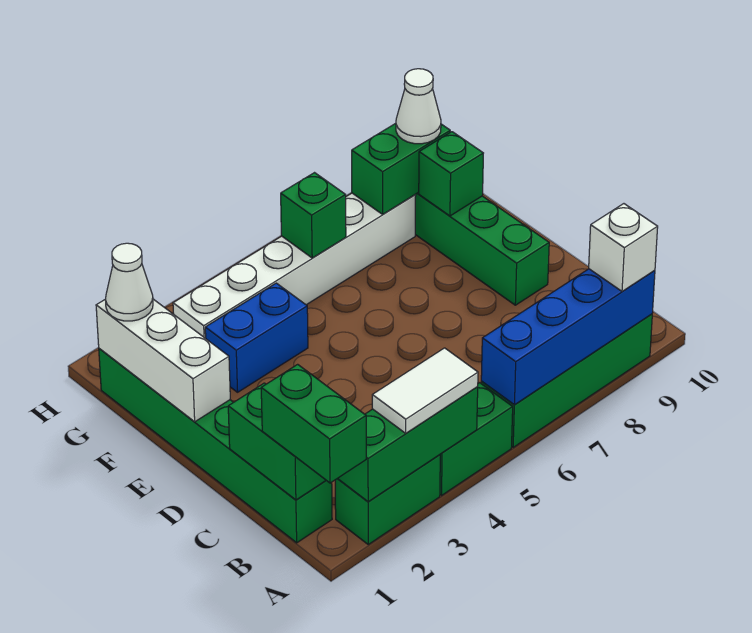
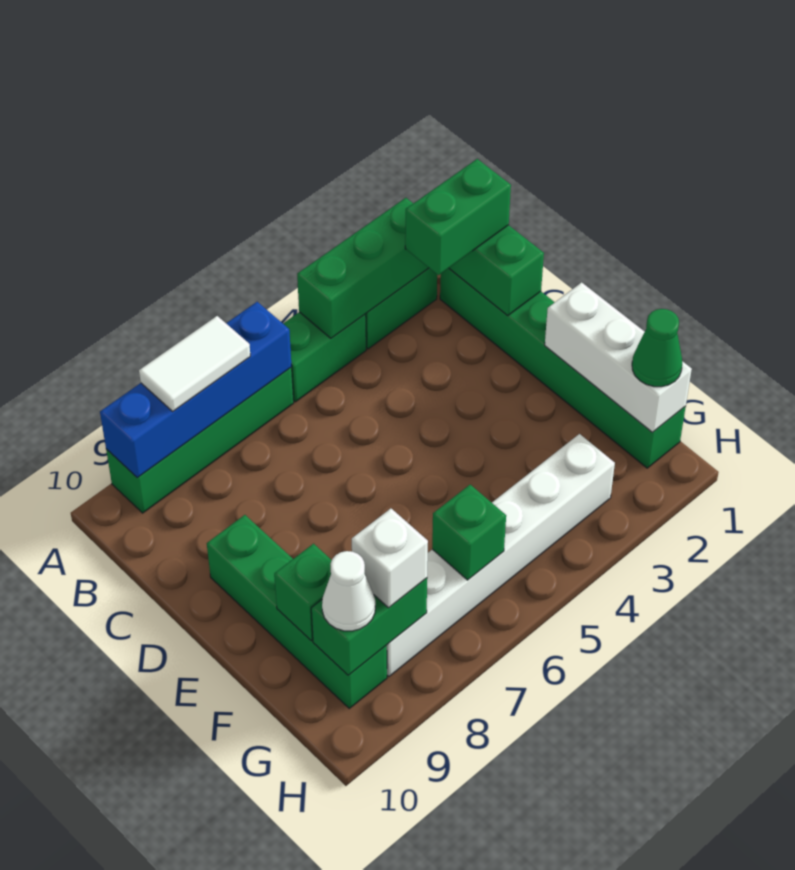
green 1x2 brick [261,364,366,483] -> green 1x2 brick turned to [405,159,511,275]
white 1x2 tile [372,348,478,433] -> white 1x2 tile moved to [139,316,250,411]
white 1x1 brick [589,204,658,292] -> white 1x1 brick moved to [352,509,428,608]
blue 1x2 brick [205,283,308,392] -> none
white 1x1 cone [105,243,153,321] -> green 1x1 cone [632,309,682,387]

